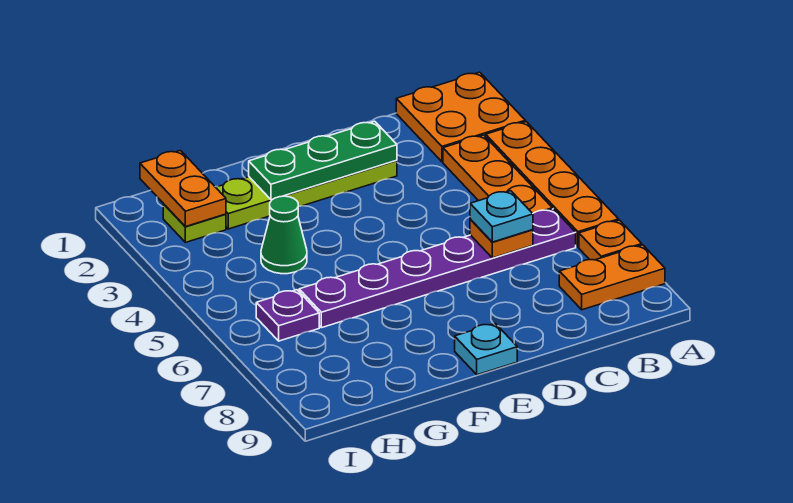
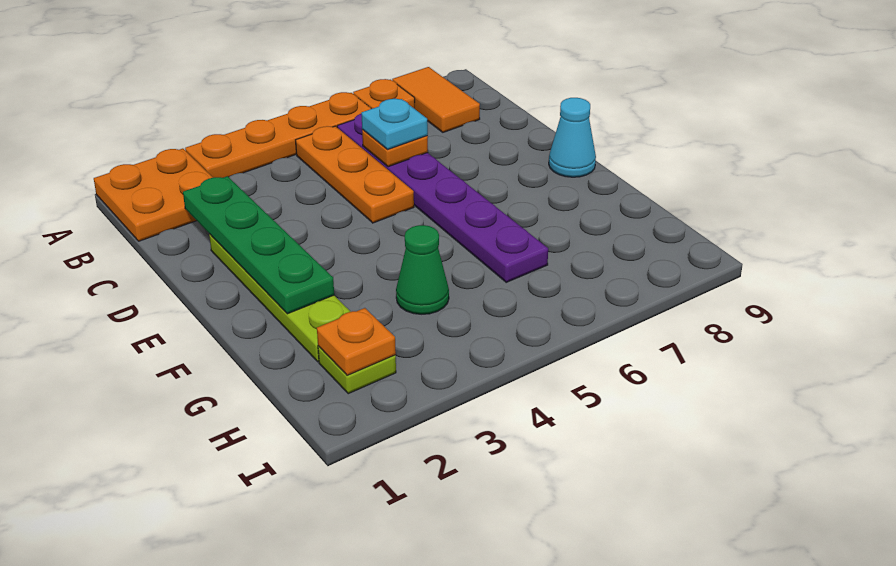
orange 1x2 plate [559,245,665,310] -> orange 1x2 tile [392,67,480,132]
orange 1x3 plate [443,135,552,213] -> orange 1x3 plate turned to [296,126,414,223]
green 1x3 plate [249,121,397,200] -> green 1x4 plate [183,176,334,314]
cyan 1x1 plate [455,323,517,375] -> cyan 1x1 cone [549,98,596,177]
orange 1x2 plate [140,151,226,227] -> orange 1x1 plate [317,308,396,375]
purple 1x1 plate [256,290,319,341] -> none

